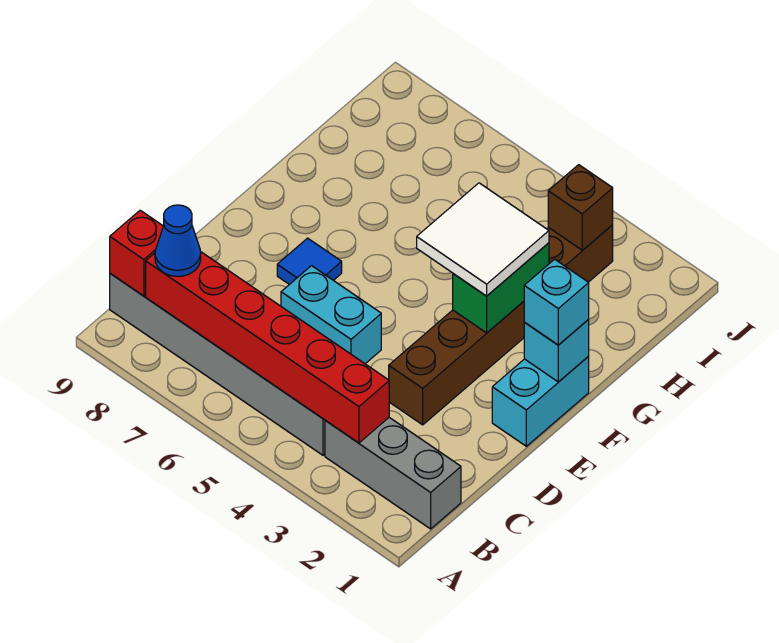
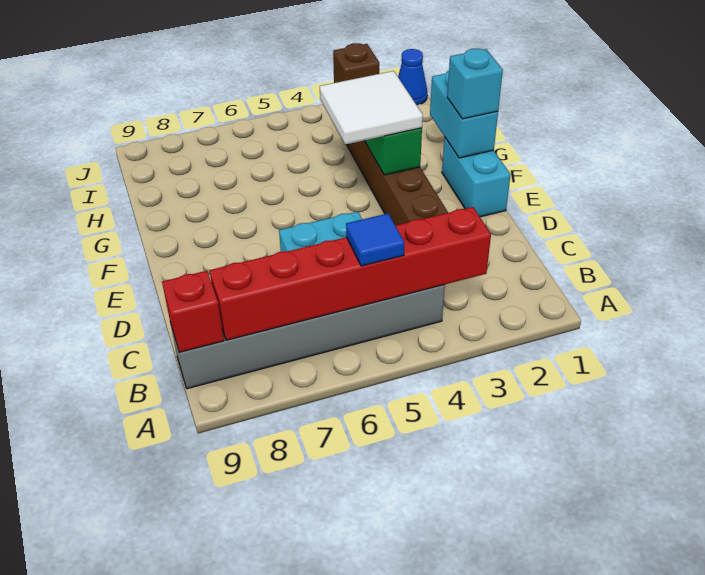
grey 1x3 brick [325,418,461,529] -> none
blue 1x1 cone [155,205,201,276] -> blue 1x1 cone moved to [398,49,427,105]
blue 1x1 tile [277,238,342,284] -> blue 1x1 tile moved to [346,214,404,266]
cyan 1x1 brick [524,320,589,382] -> cyan 1x2 brick [430,71,498,158]

